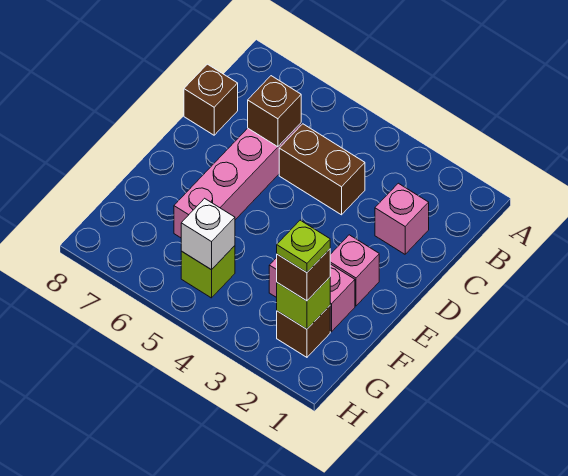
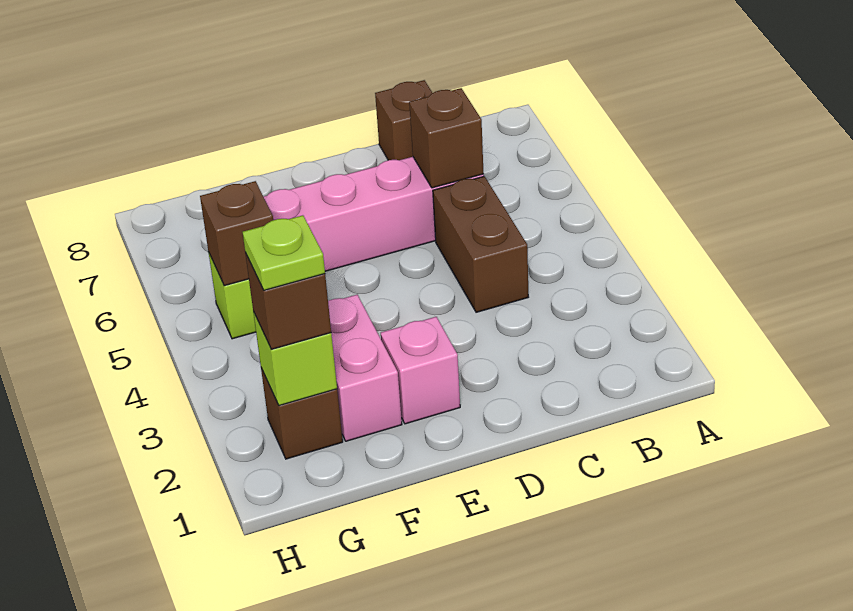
pink 1x1 brick [375,183,429,254] -> none
white 1x1 brick [181,198,235,270] -> brown 1x1 brick [200,181,273,286]

